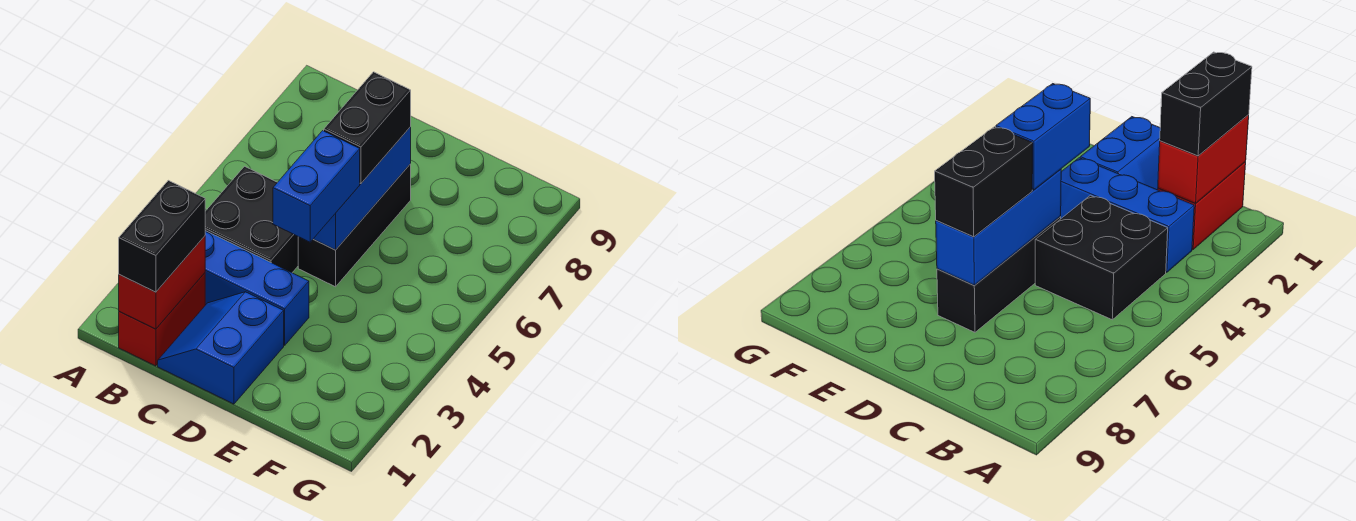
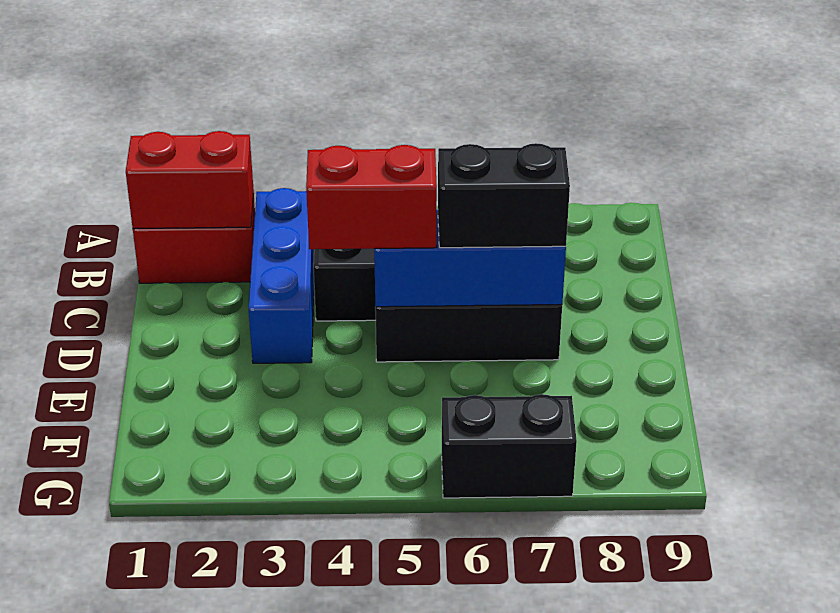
black 1x2 brick [119,180,205,292] -> black 1x2 brick moved to [442,394,577,498]
blue 2x2 slope [158,292,284,404] -> none
blue 1x2 brick [273,131,360,242] -> red 1x2 brick [306,145,437,249]

